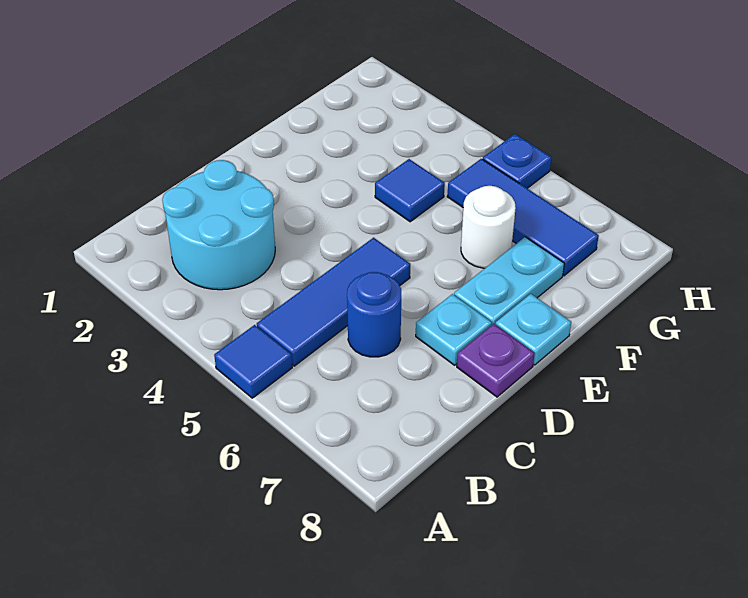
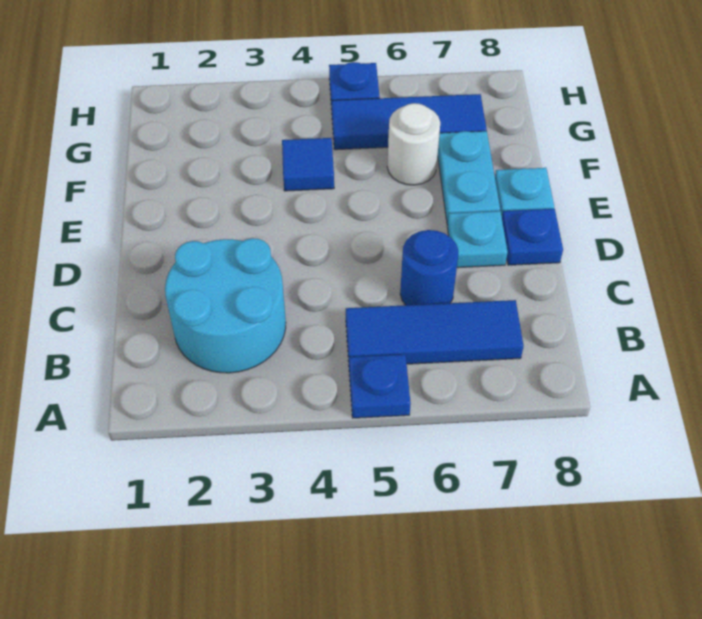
blue 1x1 tile [214,325,292,398] -> blue 1x1 plate [349,354,411,418]
blue 1x3 tile [257,238,410,366] -> blue 1x3 tile turned to [346,300,524,364]
purple 1x1 plate [457,324,535,397] -> blue 1x1 plate [502,209,563,265]

